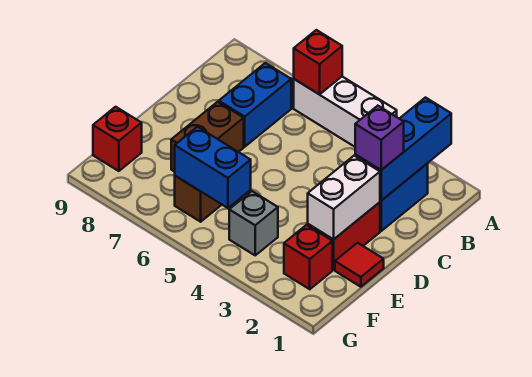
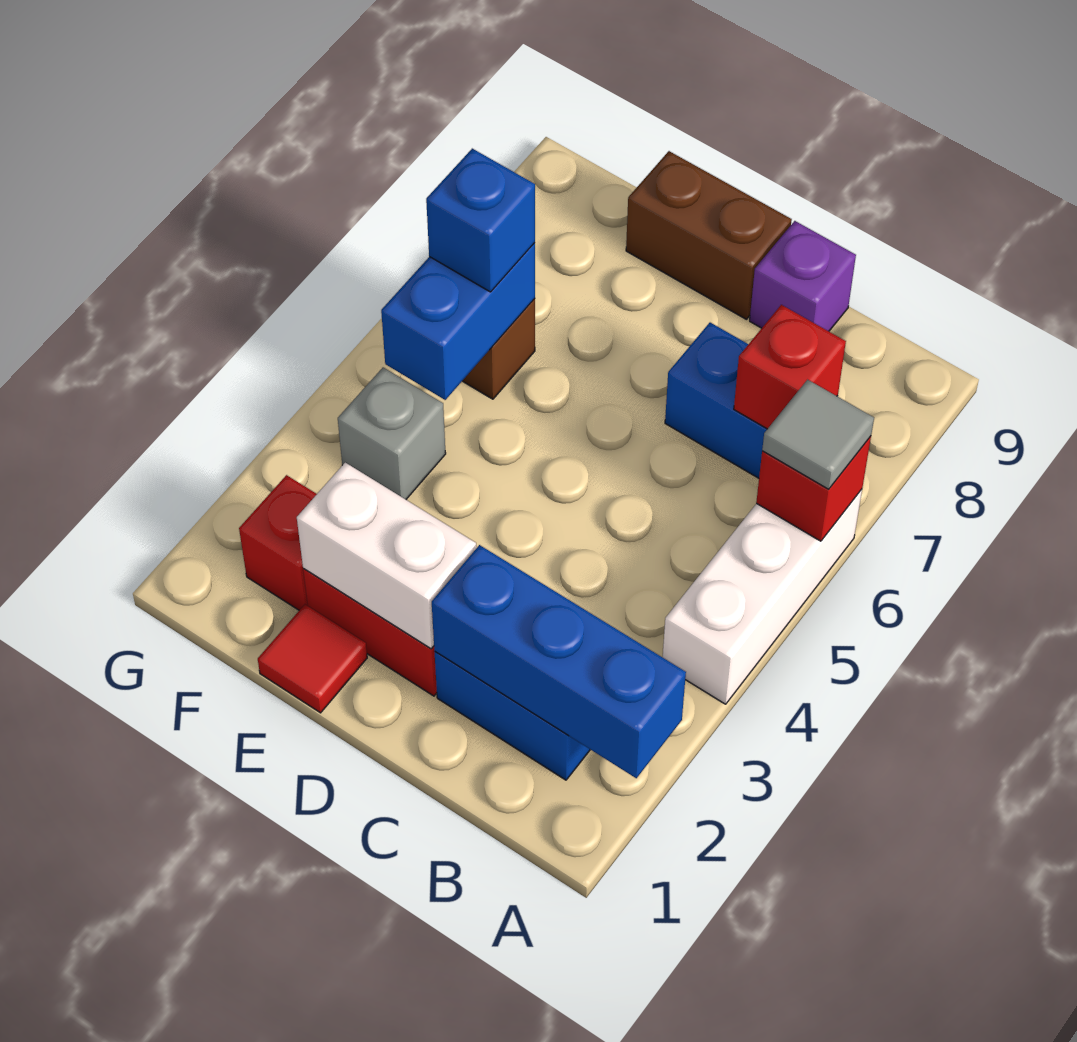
none -> grey 1x1 tile [762,380,874,489]
purple 1x1 brick [355,106,404,170] -> purple 1x1 brick moved to [750,221,856,331]
brown 1x2 brick [171,102,244,172] -> brown 1x2 brick moved to [626,151,792,319]
none -> blue 1x1 brick [426,149,535,292]
red 1x1 brick [93,107,142,171] -> red 1x1 brick moved to [734,305,846,429]

